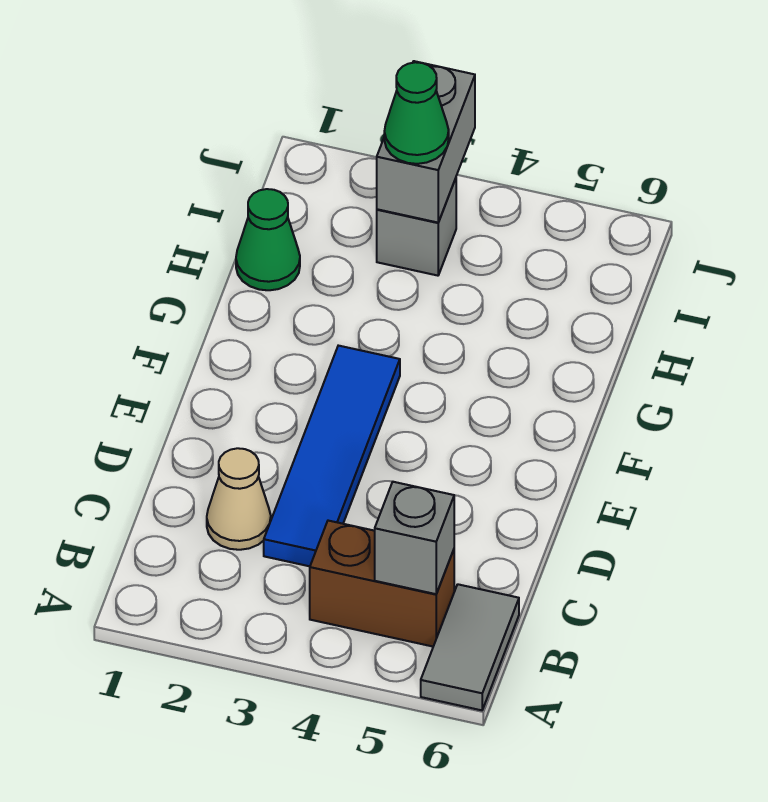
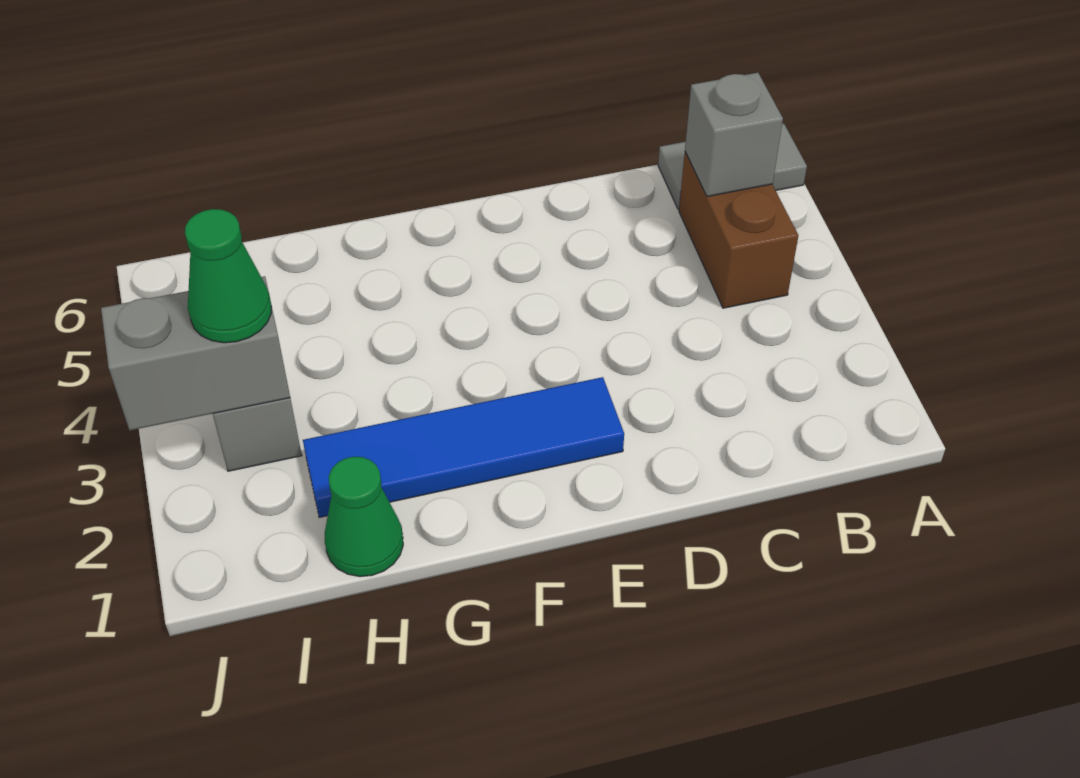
tan 1x1 cone [207,448,271,550] -> none
blue 1x4 tile [264,346,400,566] -> blue 1x4 tile moved to [303,377,624,518]

